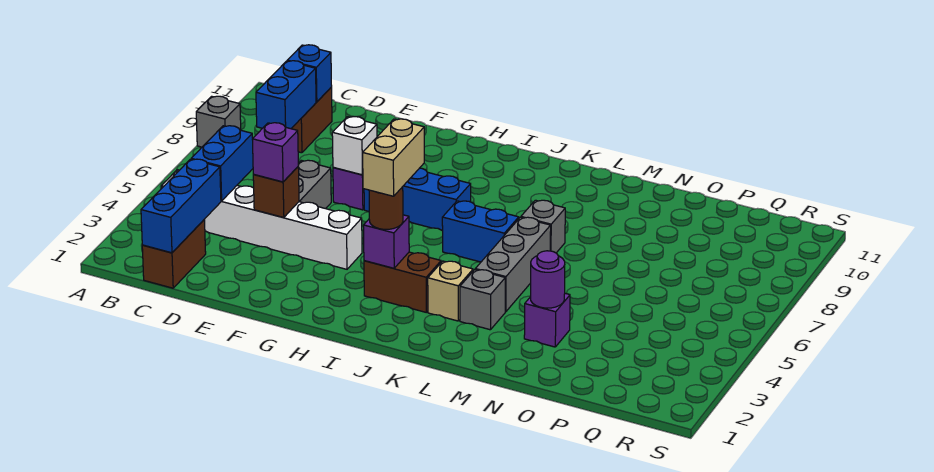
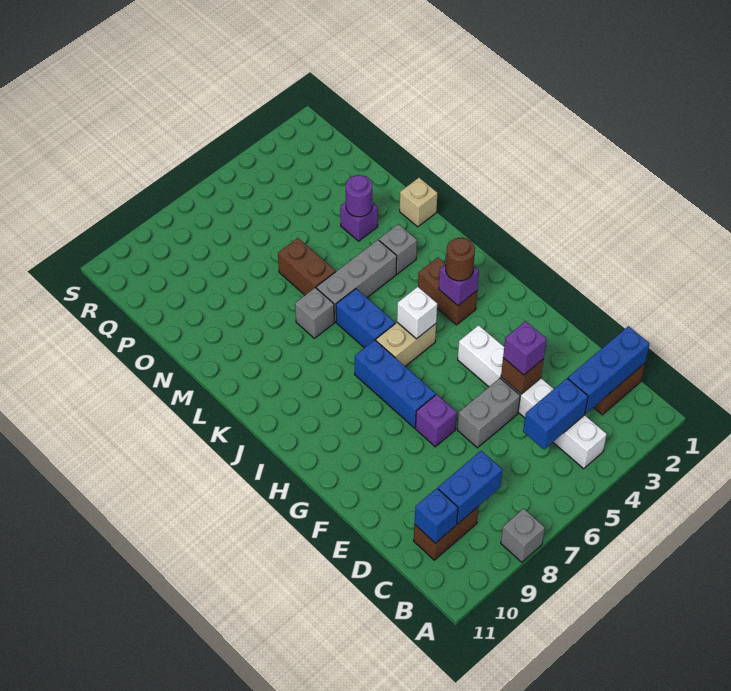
white 1x1 brick [332,117,377,175] -> white 1x1 brick moved to [397,287,437,339]
tan 1x2 brick [363,119,424,196] -> tan 1x2 brick moved to [376,323,436,366]
tan 1x1 brick [428,261,473,321] -> tan 1x1 brick moved to [400,178,437,227]
none -> brown 1x2 brick [278,238,335,295]

